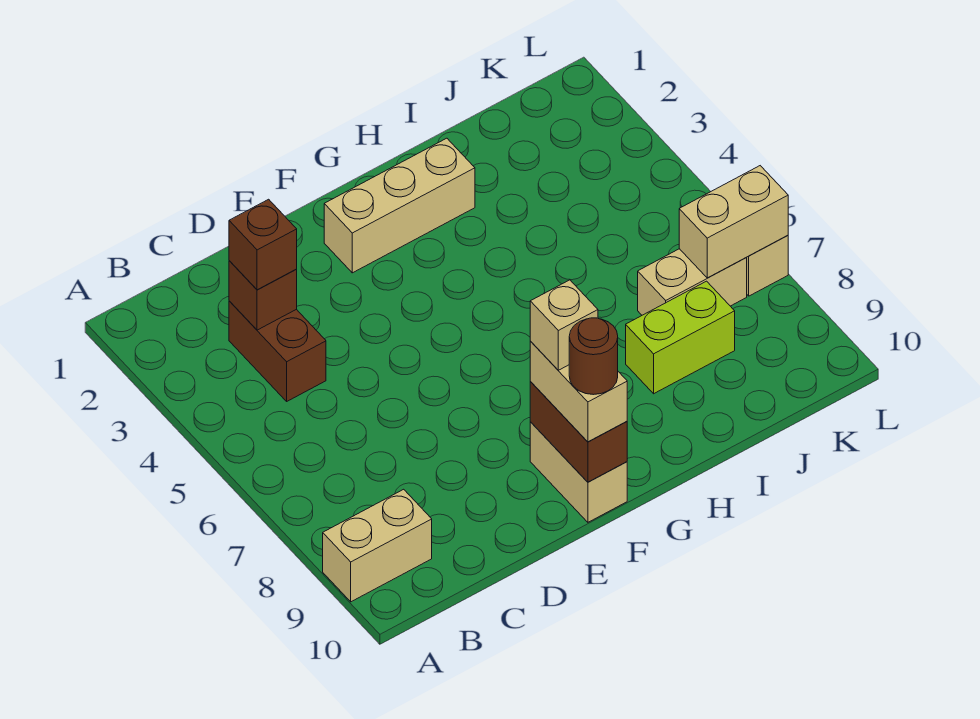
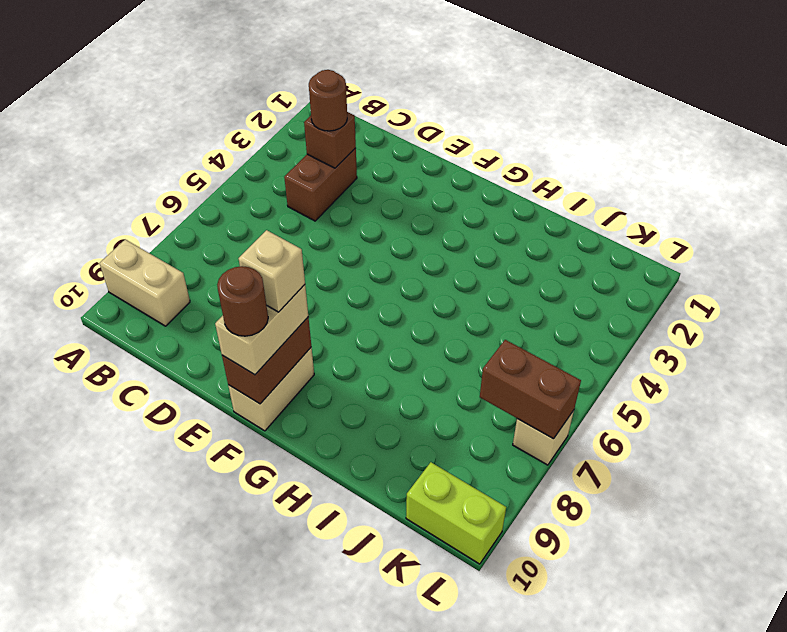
brown 1x1 brick [229,199,297,290] -> brown 1x1 round brick [309,70,347,131]
tan 1x3 brick [324,138,475,273] -> none
lime 1x2 brick [626,281,735,394] -> lime 1x2 brick moved to [406,462,506,564]
tan 1x2 brick [638,249,747,315] -> none
tan 1x2 brick [679,166,788,278] -> brown 1x2 brick [480,340,581,439]

